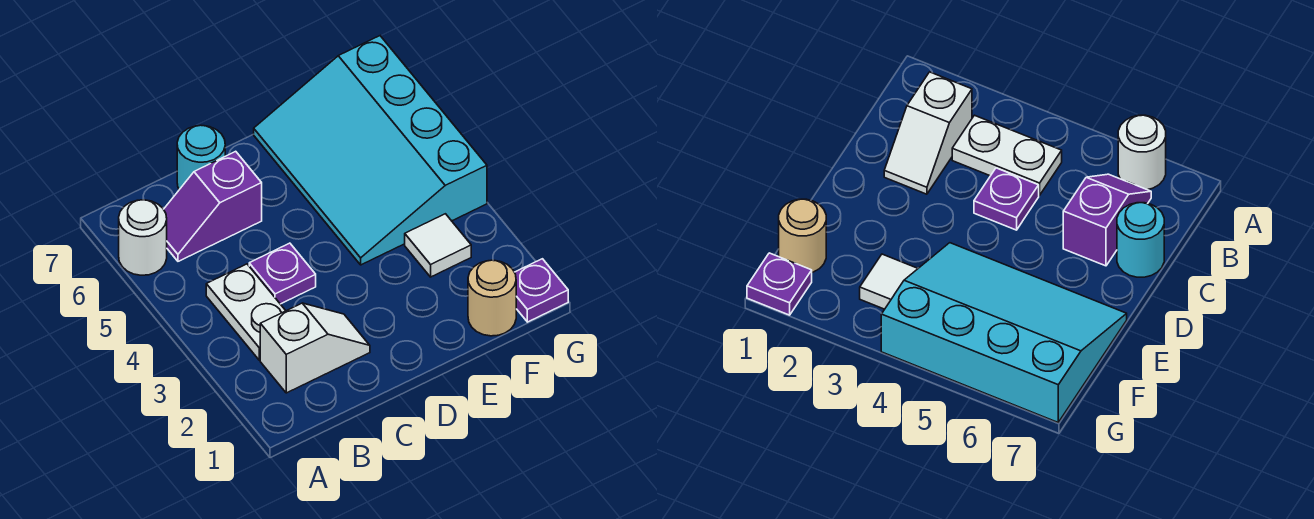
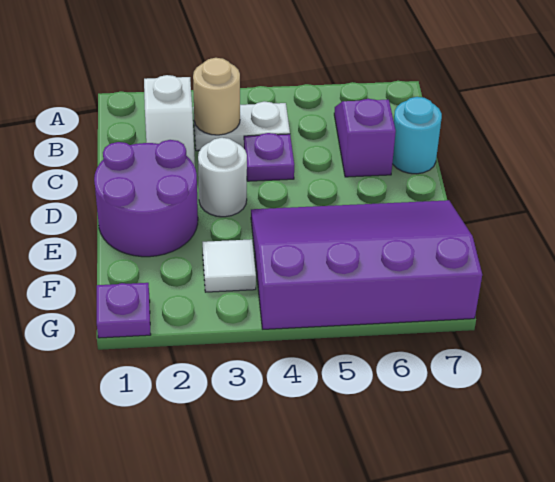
white 1x1 round brick [119,200,167,275] -> white 1x1 round brick moved to [198,138,247,217]
none -> purple 2x2 round brick [94,140,198,257]
cyan 3x4 slope [254,36,487,265] -> purple 3x4 slope [251,200,482,329]
tan 1x1 round brick [468,260,516,336] -> tan 1x1 round brick moved to [193,58,240,135]

